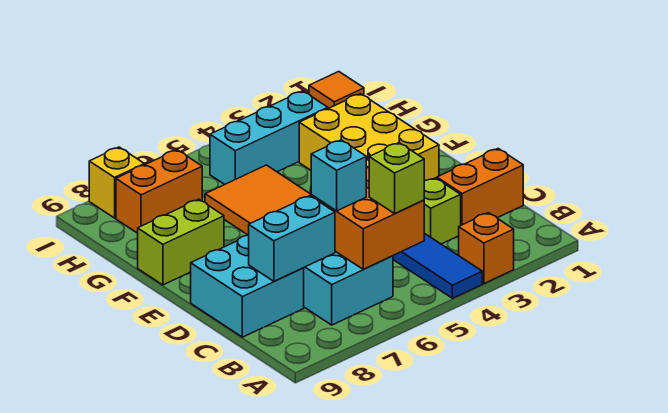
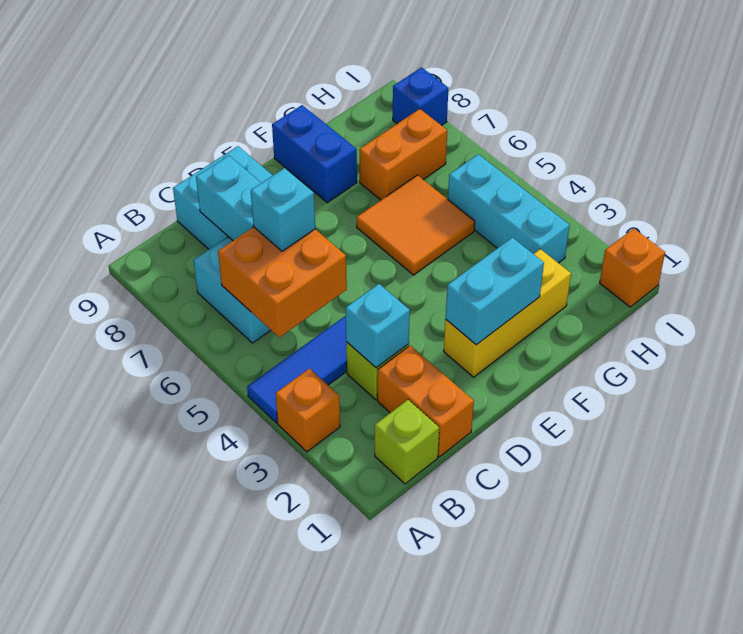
lime 1x1 brick [369,143,424,213] -> lime 1x1 brick moved to [375,400,439,484]
none -> cyan 1x1 brick [346,284,410,368]
yellow 2x3 brick [299,94,439,181] -> yellow 1x3 brick [444,249,571,377]
none -> cyan 1x2 brick [446,238,544,345]
lime 1x2 brick [138,199,224,285] -> blue 1x2 brick [272,105,357,202]
orange 1x2 brick [116,150,202,233] -> orange 1x2 brick turned to [359,109,447,200]
orange 1x1 tile [309,72,364,109] -> orange 1x1 brick [600,228,665,307]
yellow 1x1 brick [89,147,144,218] -> blue 1x1 brick [393,67,448,126]

